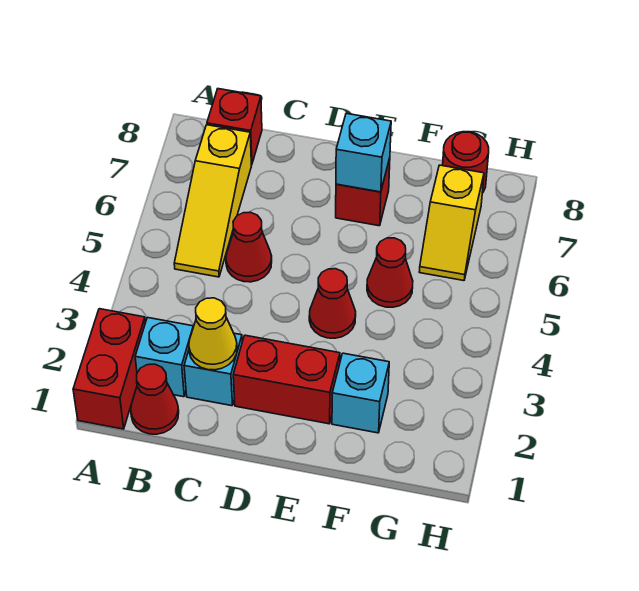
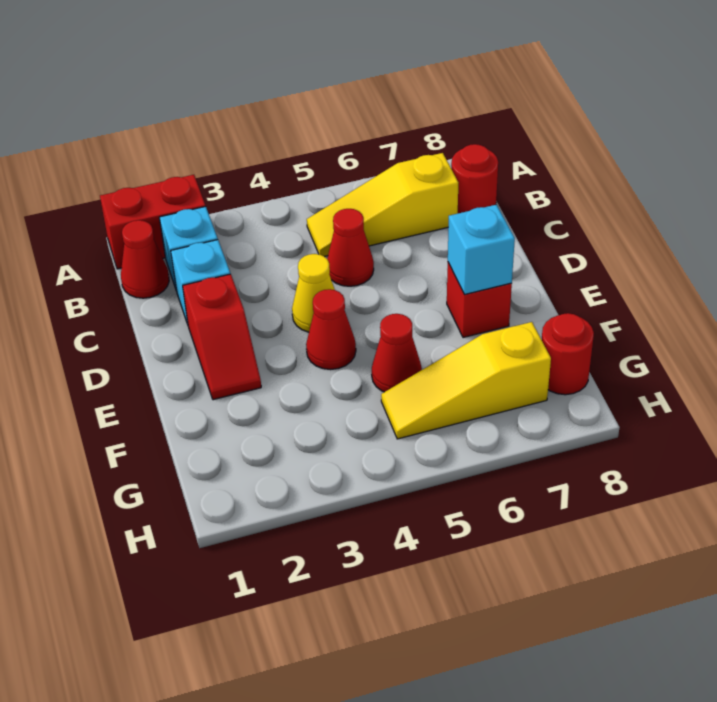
red 1x1 brick [207,89,262,164] -> red 1x1 round brick [451,144,498,213]
yellow 1x1 cone [189,298,237,370] -> yellow 1x1 cone moved to [292,254,335,332]
red 1x2 brick [233,335,340,424] -> red 1x2 slope [183,274,261,400]
cyan 1x1 brick [332,353,389,433] -> none
yellow 1x2 slope [419,165,484,281] -> yellow 1x3 slope [381,322,551,439]

